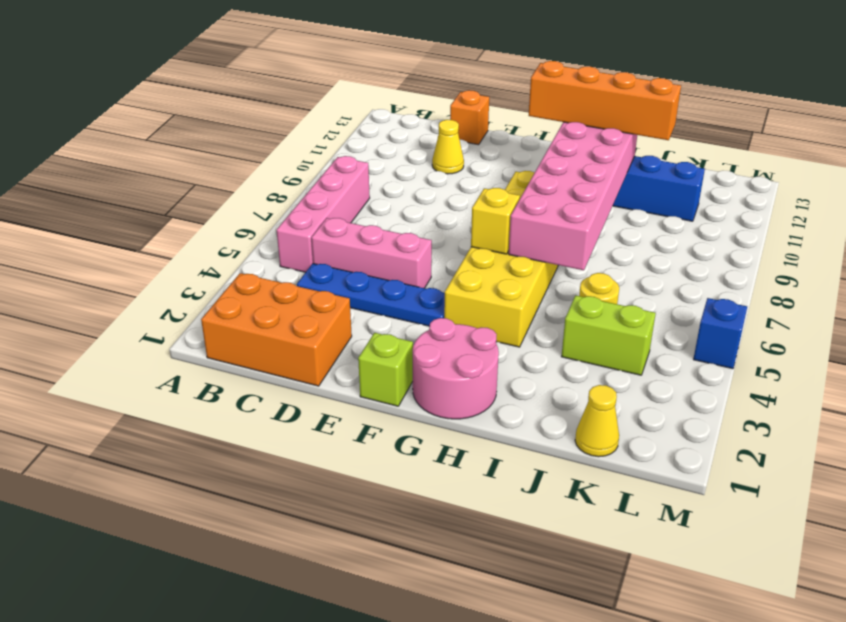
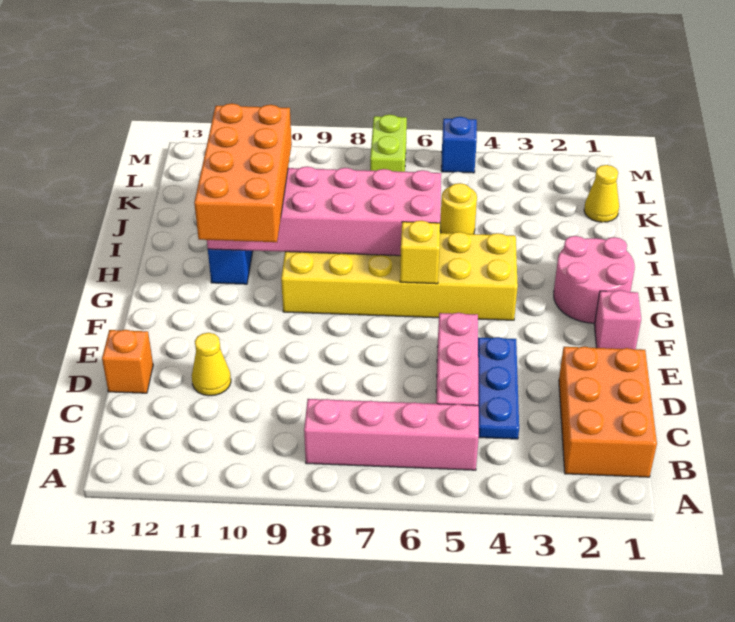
blue 1x4 plate [297,263,445,326] -> blue 1x3 plate [478,337,519,439]
lime 1x1 brick [358,333,413,406] -> pink 1x1 brick [594,290,641,349]
orange 1x4 brick [529,61,681,140] -> orange 2x4 brick [194,103,292,242]
lime 1x2 brick [561,295,656,375] -> lime 1x2 brick moved to [370,115,407,172]

